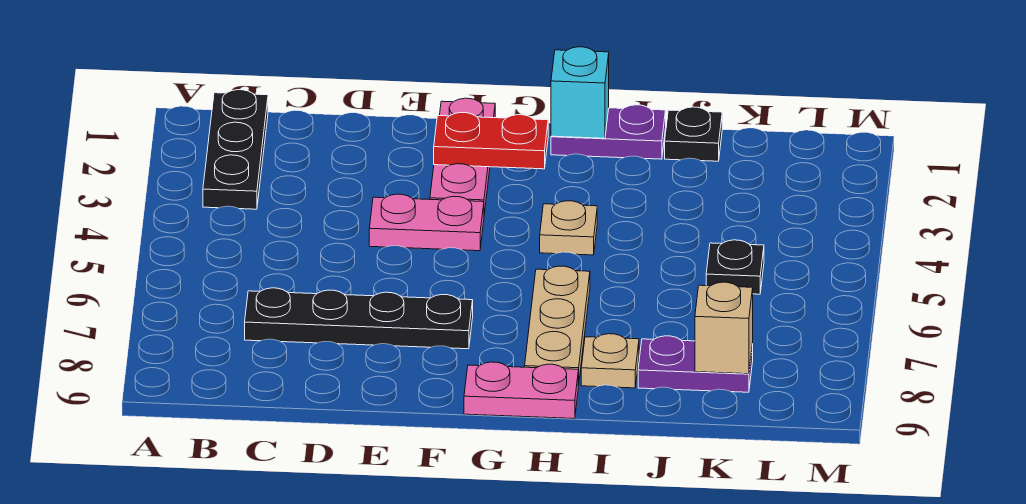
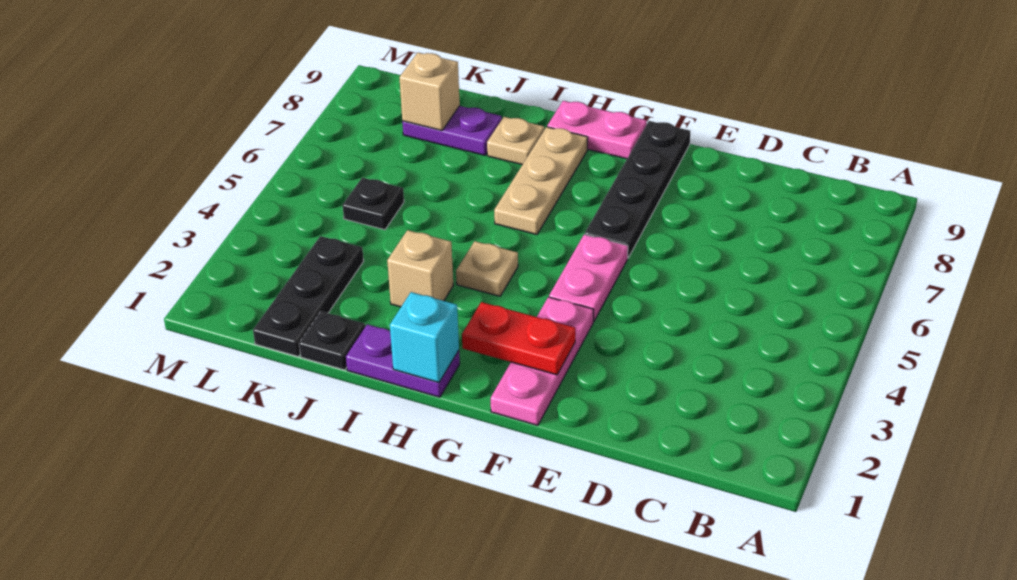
black 1x3 plate [203,90,268,209] -> black 1x3 plate moved to [253,236,364,356]
black 1x4 plate [245,288,473,349] -> black 1x4 plate turned to [585,121,690,258]
pink 1x2 plate [369,194,484,251] -> pink 1x2 plate turned to [549,234,628,322]
none -> tan 1x1 brick [387,230,453,307]

